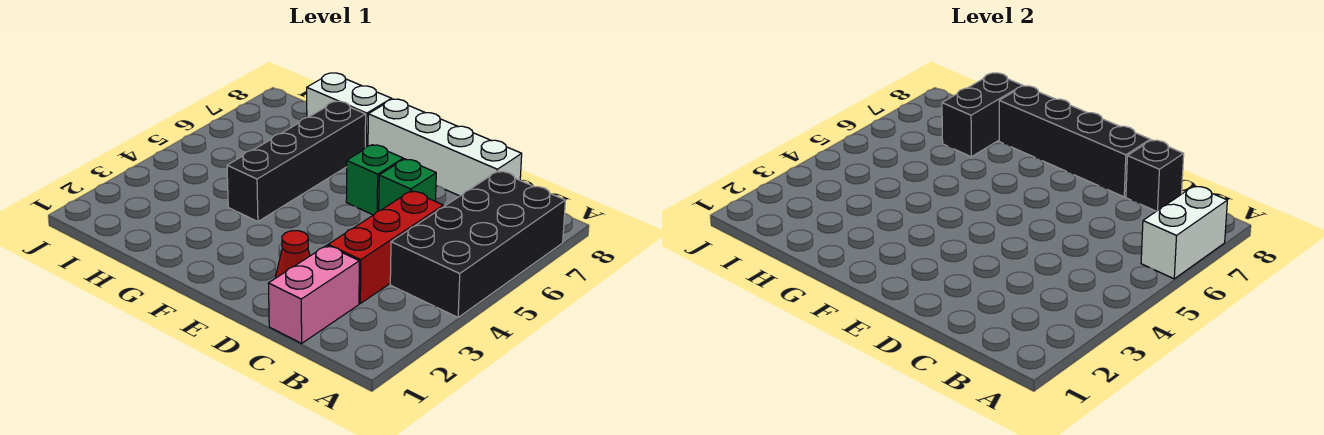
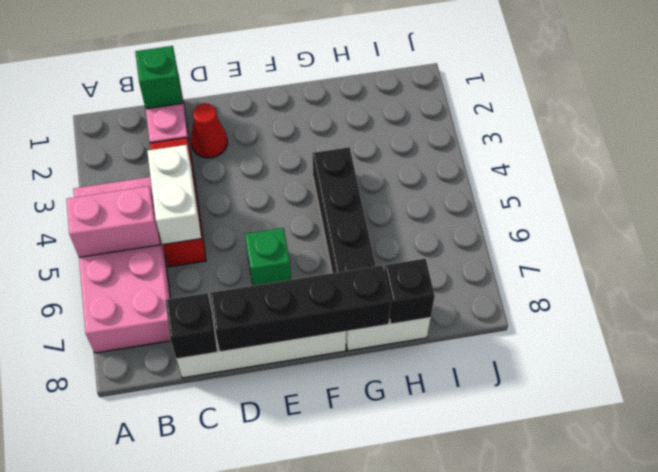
black 2x4 brick [390,171,565,317] -> pink 2x4 brick [73,177,171,353]
none -> pink 1x2 brick [66,186,160,257]
white 1x2 brick [1141,186,1227,279] -> white 1x2 brick moved to [147,145,202,245]
green 1x1 brick [379,159,436,211] -> green 1x1 brick moved to [135,46,182,109]
black 1x2 brick [942,73,1023,157] -> black 1x1 brick [384,259,435,324]

